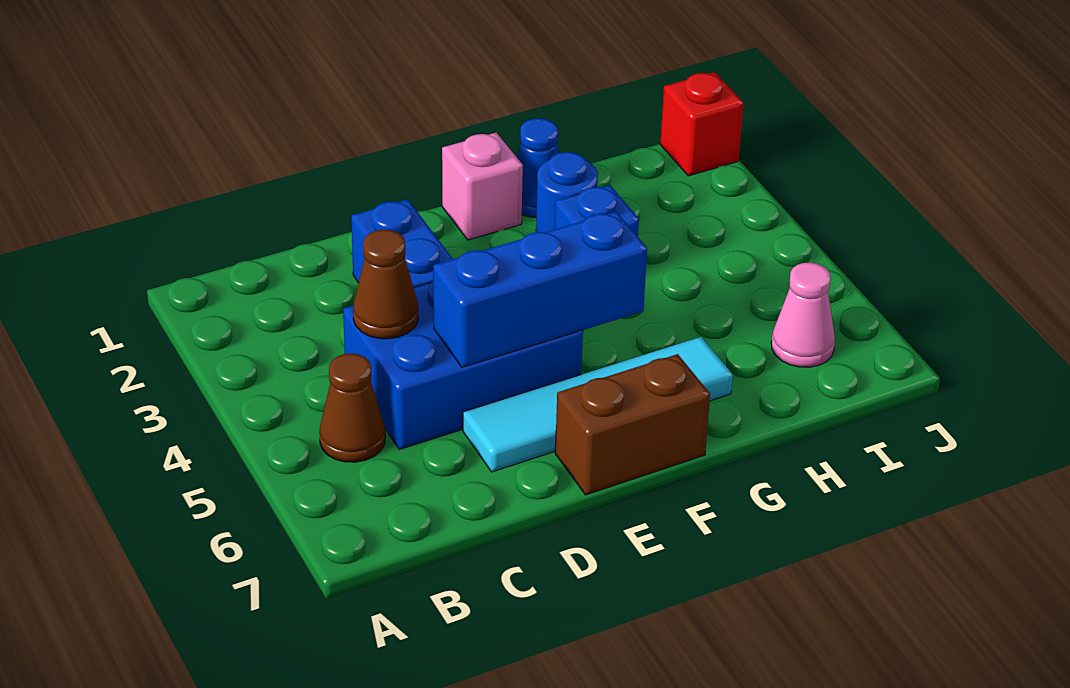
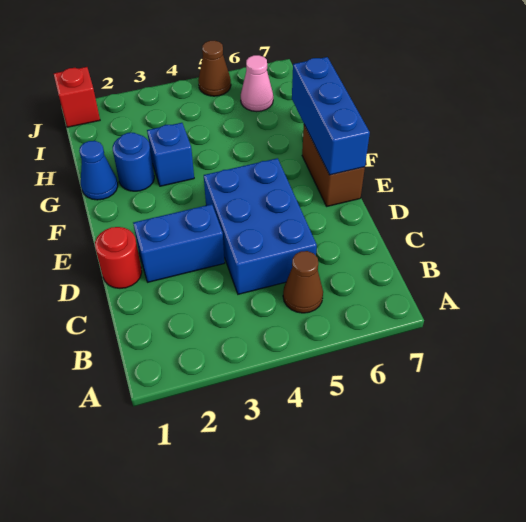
brown 1x1 cone [353,230,418,339] -> brown 1x1 cone moved to [198,41,231,96]
none -> red 1x1 round brick [95,227,142,288]
blue 1x3 brick [433,212,647,367] -> blue 1x3 brick moved to [292,57,370,175]
cyan 1x4 tile [463,337,733,472] -> none
pink 1x1 brick [442,133,523,240] -> none

